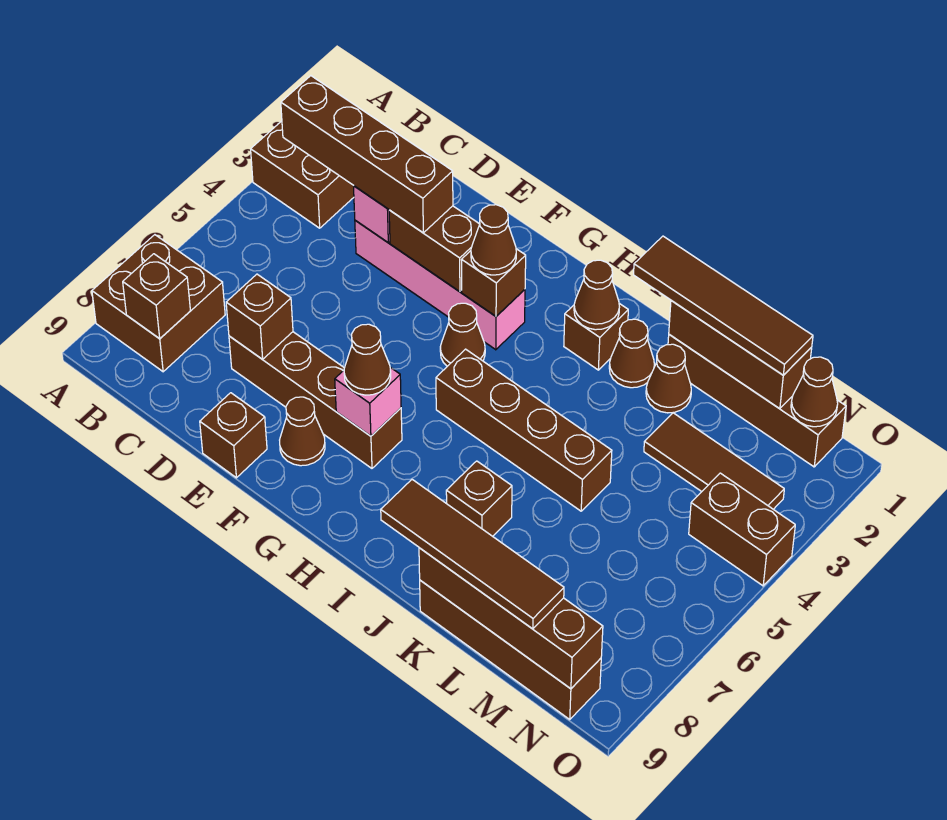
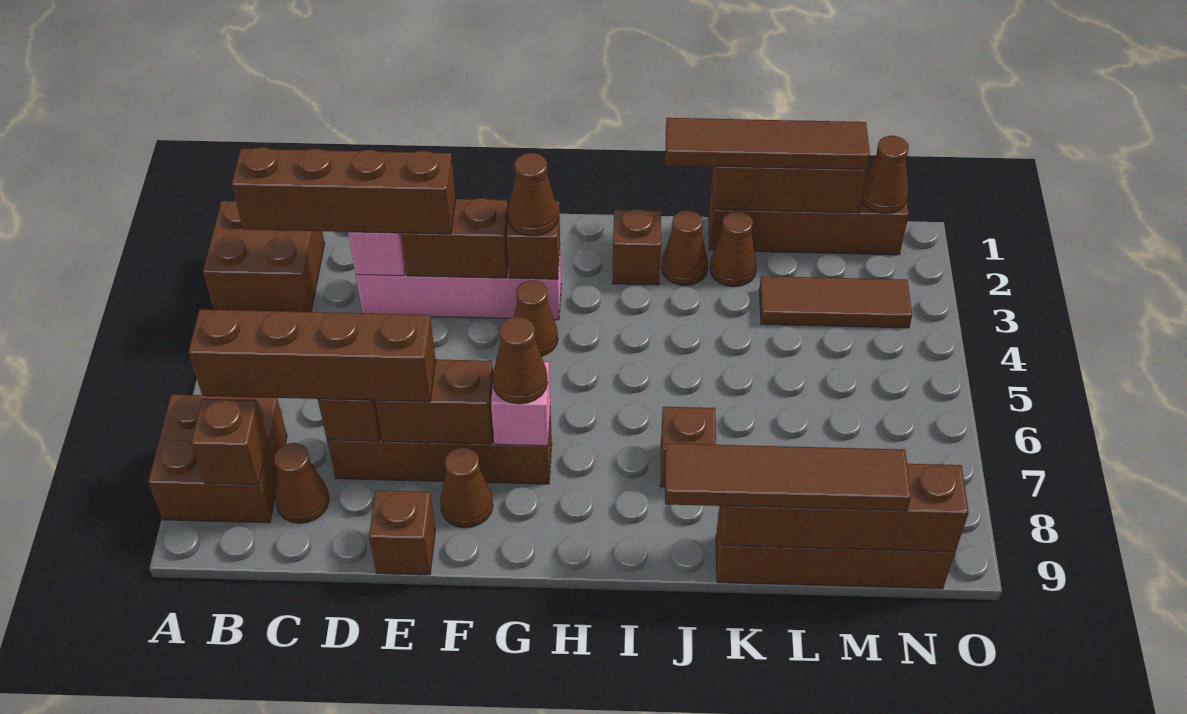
brown 1x4 brick [436,349,612,511] -> brown 1x4 brick moved to [188,309,436,402]
brown 1x1 cone [574,260,619,330] -> brown 1x1 cone moved to [274,443,329,523]
brown 1x2 brick [689,473,795,586] -> brown 1x2 brick moved to [375,359,493,444]

